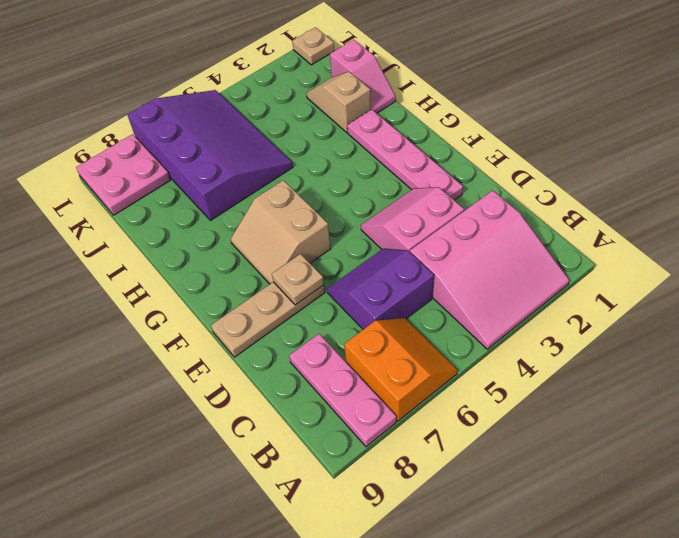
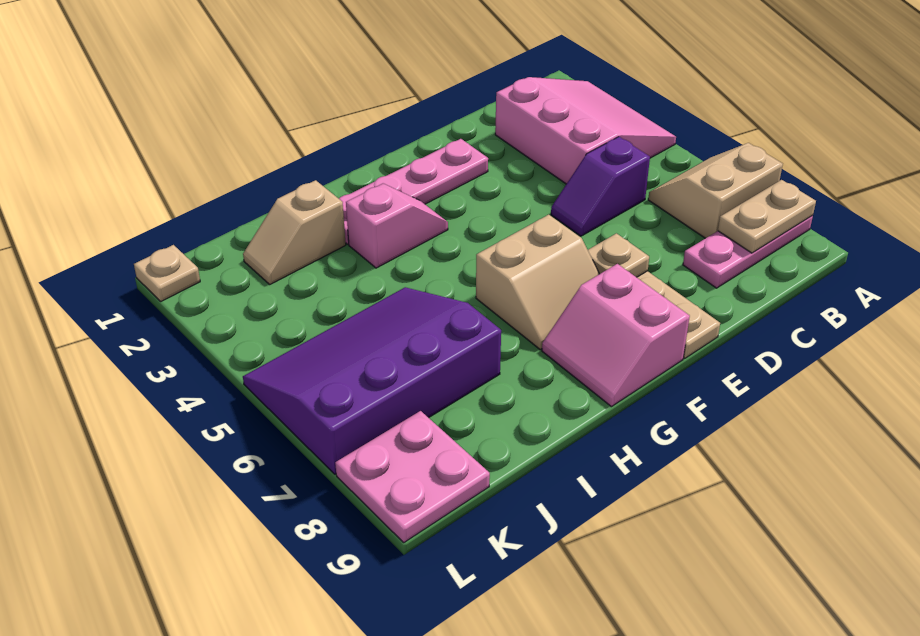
orange 2x2 slope [344,318,457,421] -> tan 2x2 slope [648,143,783,238]
none -> tan 1x2 plate [718,180,816,253]
purple 2x2 slope [327,249,434,329] -> purple 1x2 slope [551,137,650,236]
pink 2x2 slope [361,187,464,252] -> pink 2x2 slope moved to [542,264,690,407]
pink 1x2 slope [330,40,396,113] -> pink 1x2 slope moved to [346,184,448,268]

